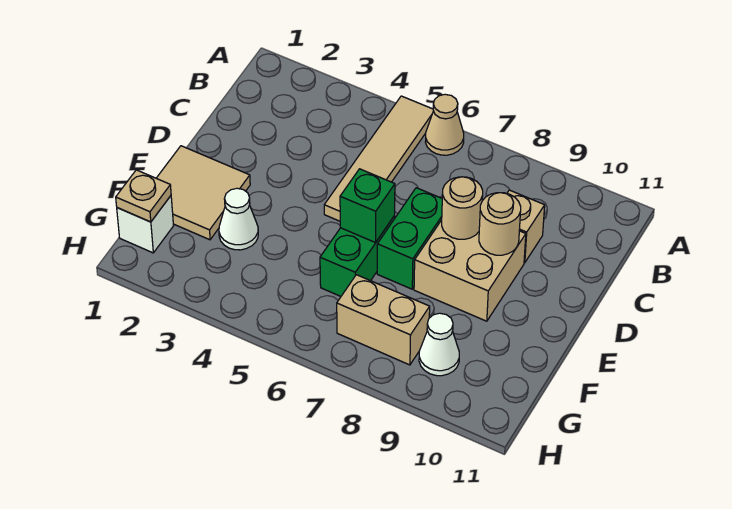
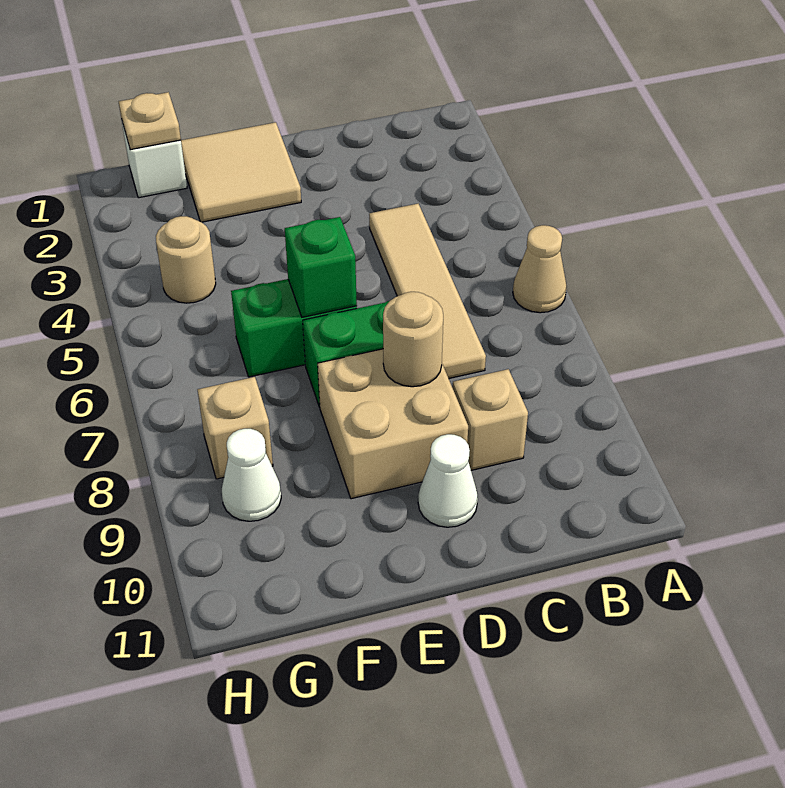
tan 1x4 tile [324,96,433,221] -> tan 1x4 tile turned to [369,204,486,378]
tan 1x1 round brick [479,193,521,255] -> tan 1x1 round brick moved to [156,216,216,303]
white 1x1 cone [219,188,258,250] -> white 1x1 cone moved to [418,434,478,527]
tan 1x2 brick [337,275,430,365] -> tan 1x1 brick [198,377,273,479]

